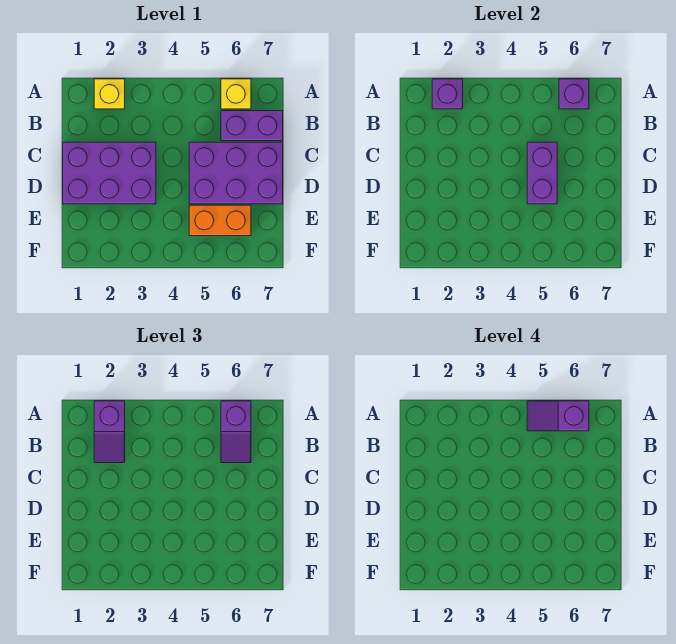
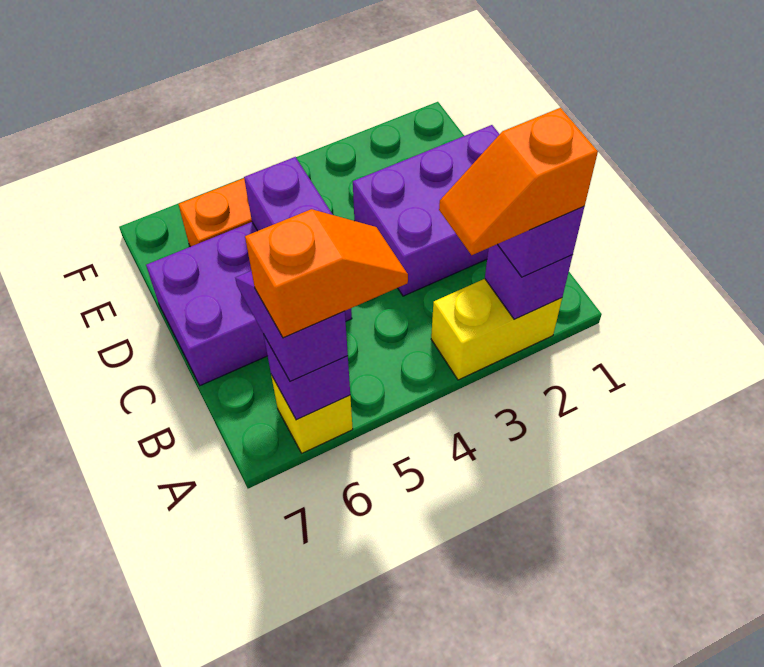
yellow 1x1 brick [94,79,125,109] -> yellow 1x2 brick [431,279,562,380]
none -> orange 1x2 slope [439,108,598,255]
purple 1x2 slope [527,401,589,431] -> orange 1x2 slope [245,209,408,338]
purple 1x2 brick [221,111,283,141] -> none

